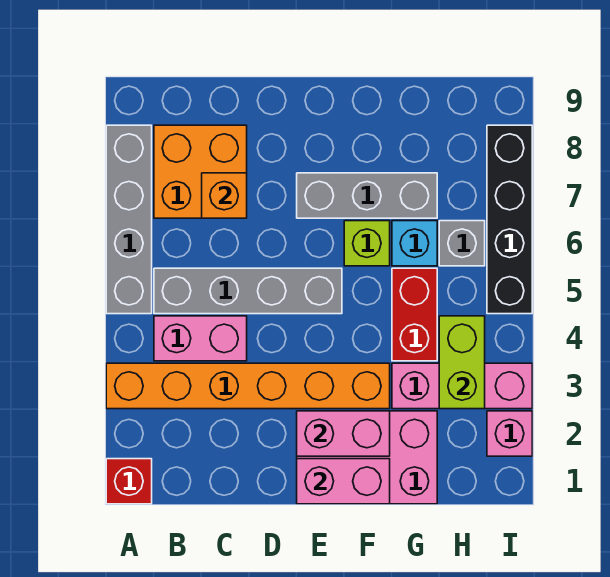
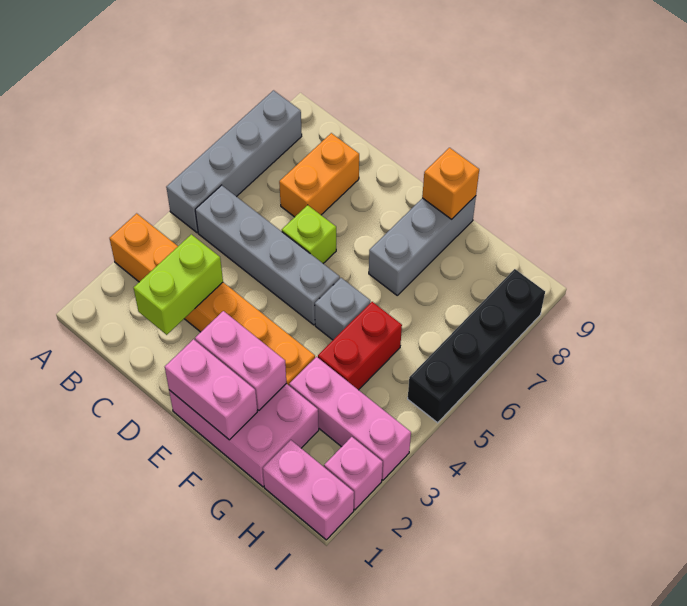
red 1x1 brick [106,459,152,504] -> none
pink 1x2 brick [154,316,247,361] -> pink 1x2 brick moved to [263,440,354,540]
orange 2x2 brick [154,125,247,218] -> orange 1x2 brick [279,133,359,217]
orange 1x1 brick [202,173,247,218] -> orange 1x1 brick moved to [422,148,479,219]
grey 1x3 brick [297,173,437,218] -> grey 1x3 brick turned to [369,196,476,295]
lime 1x1 brick [344,221,390,266] -> lime 1x1 brick moved to [282,205,336,263]
cyan 1x1 brick [392,221,437,266] -> none
lime 1x2 brick [439,316,485,409] -> lime 1x2 brick moved to [133,234,223,335]
grey 1x1 brick [439,221,485,266] -> grey 1x1 brick moved to [315,278,370,340]

